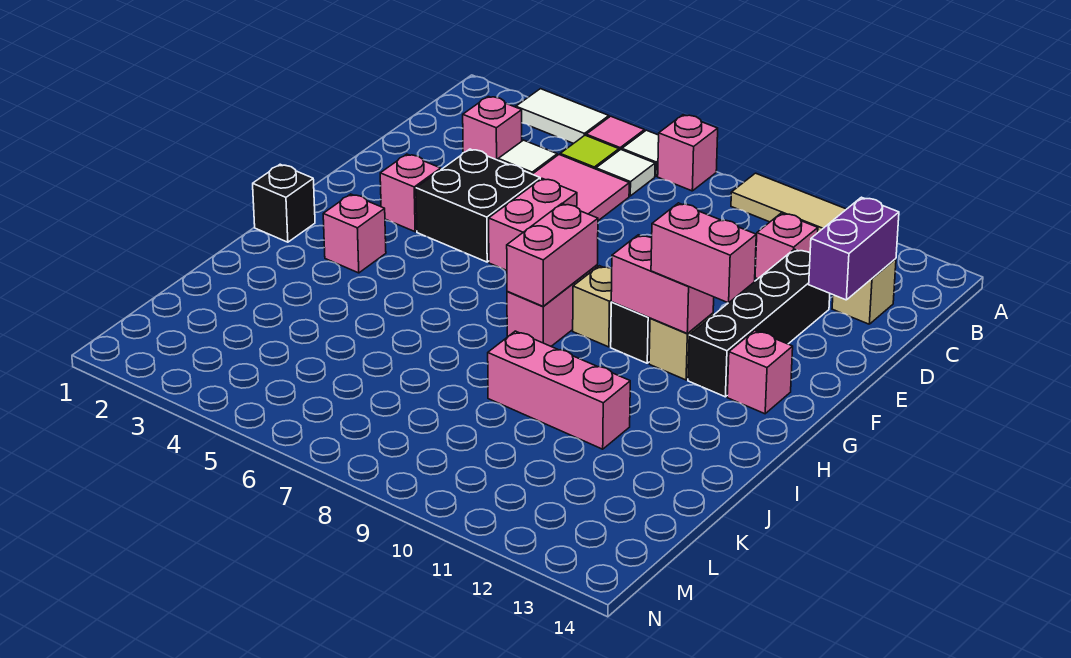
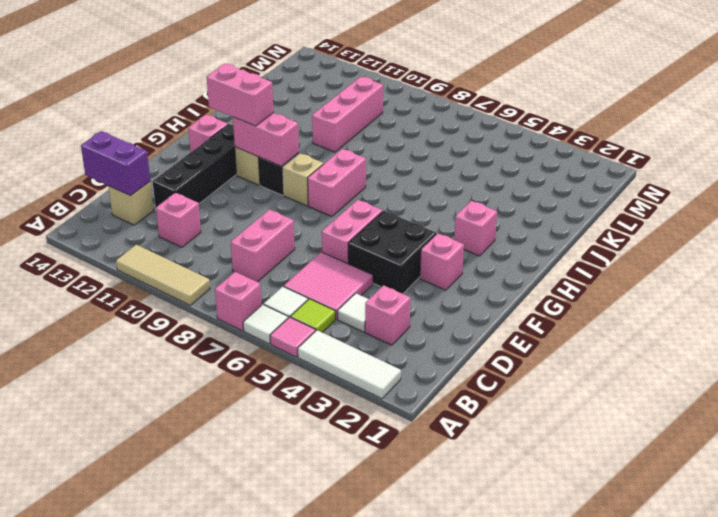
white 1x2 tile [516,89,609,144] -> white 1x3 tile [298,330,401,399]
purple 1x2 brick [809,197,899,300] -> purple 1x2 brick turned to [81,131,150,196]
pink 1x2 brick [507,204,598,306] -> pink 1x2 brick moved to [231,210,295,282]
black 1x1 brick [253,164,315,242] -> none
pink 1x3 brick [488,331,630,449] -> pink 1x3 brick turned to [312,77,383,152]

